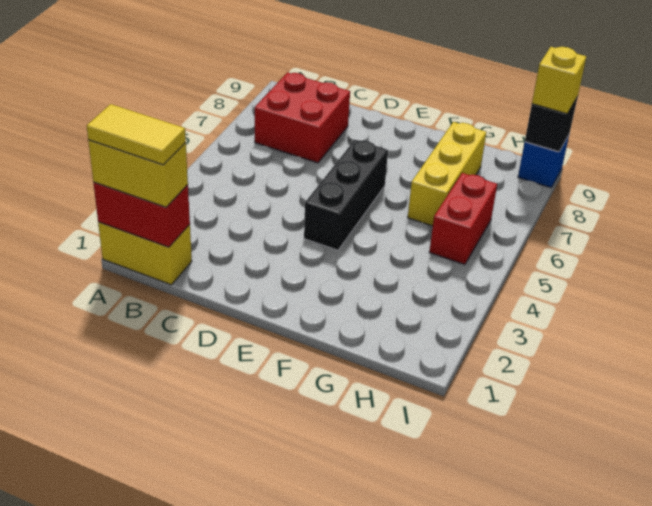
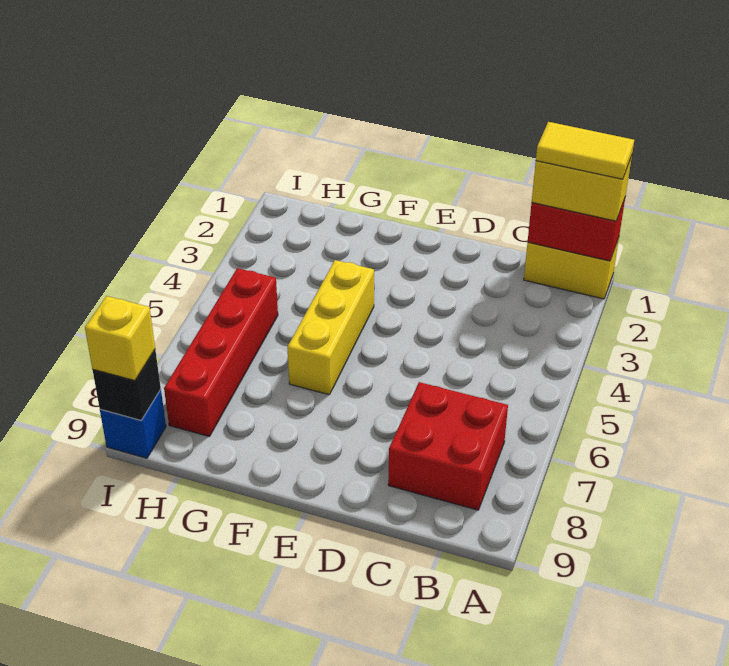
black 1x3 brick [304,140,388,250] -> none
yellow 1x3 brick [408,122,486,226] -> yellow 1x3 brick moved to [287,260,374,395]
red 1x2 brick [429,173,497,264] -> red 1x4 brick [164,268,278,437]

